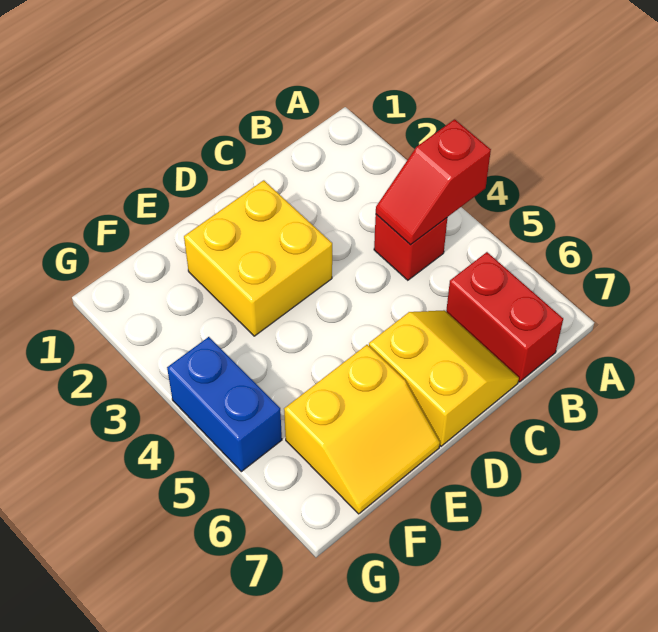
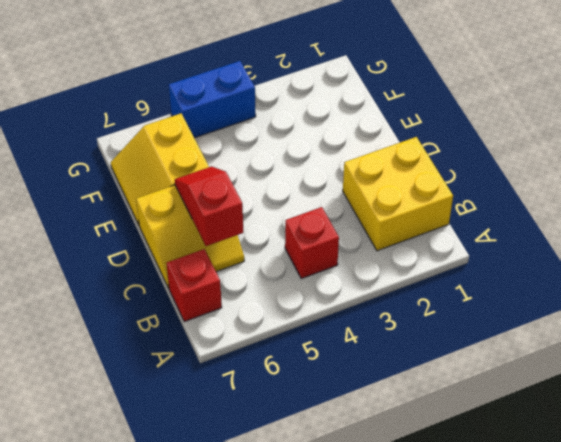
red 1x2 slope [376,119,491,245] -> red 1x2 slope moved to [175,166,243,246]
red 1x2 brick [446,252,563,382] -> red 1x1 brick [167,249,222,322]
yellow 2x2 brick [184,180,332,336] -> yellow 2x2 brick moved to [343,137,453,251]

